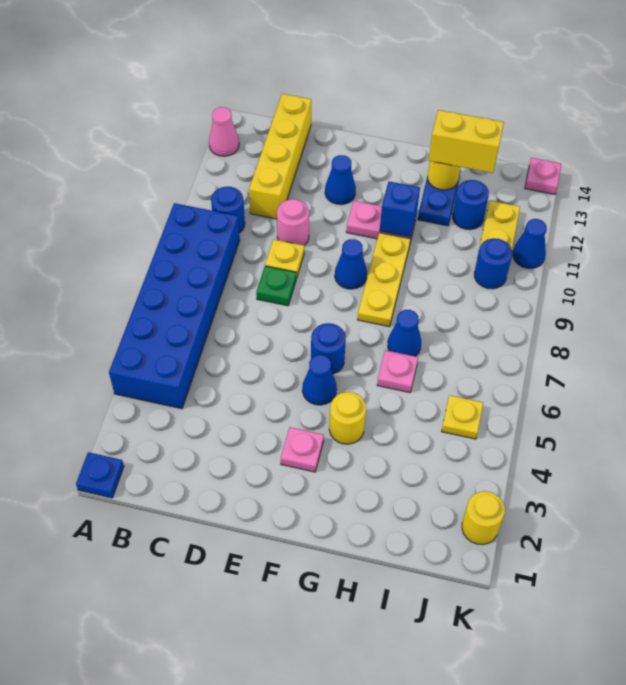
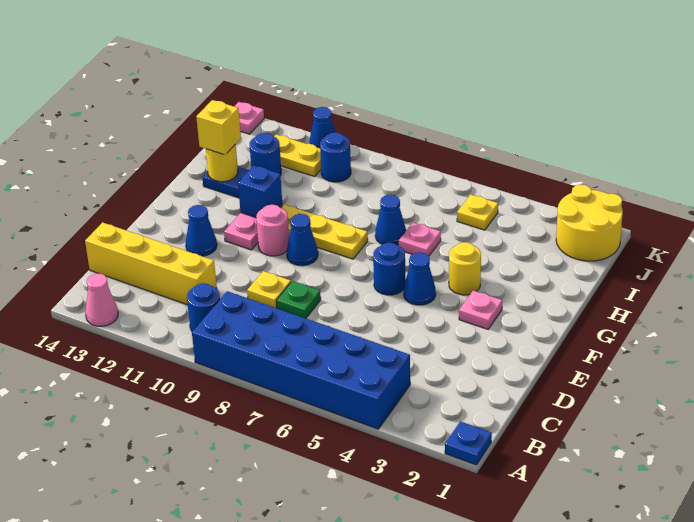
pink 1x1 round brick [277,199,309,245] -> pink 1x1 round brick moved to [256,205,289,256]
yellow 1x2 brick [429,110,504,173] -> yellow 1x1 brick [196,100,241,155]
yellow 1x1 round brick [462,491,505,545] -> yellow 2x2 round brick [556,185,623,261]

